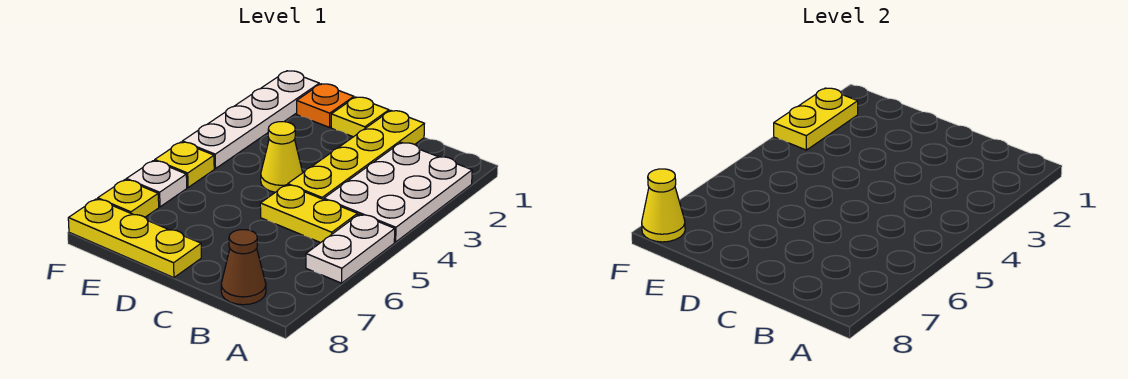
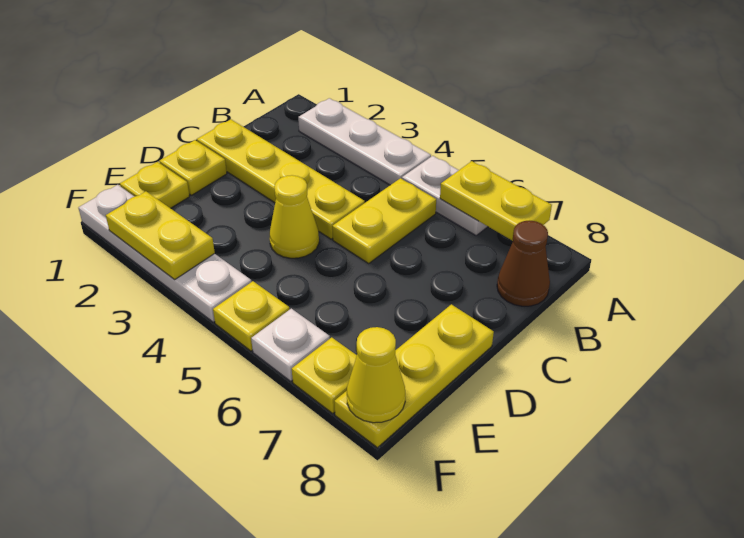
white 2x3 plate [324,142,472,242] -> white 1x3 plate [298,98,431,185]
none -> yellow 1x2 plate [440,161,552,241]
orange 1x1 plate [297,84,354,127] -> yellow 1x1 plate [120,162,190,208]

